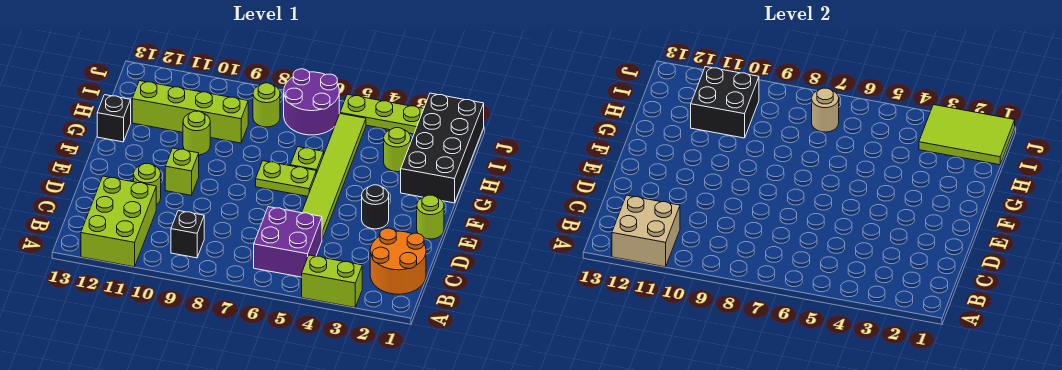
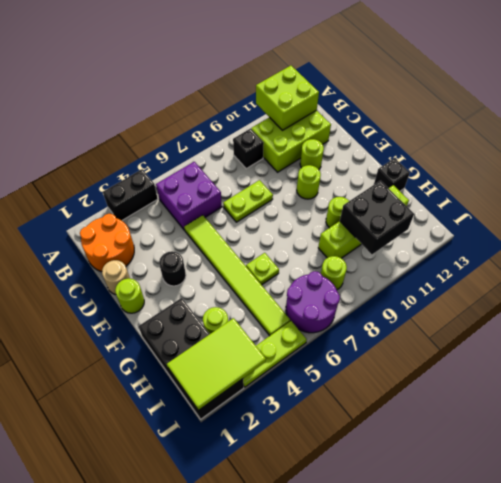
lime 1x2 brick [302,255,362,307] -> black 1x2 brick [103,169,158,221]
lime 2x3 brick [81,176,156,267] -> lime 2x3 brick turned to [251,110,331,172]
tan 2x2 brick [612,195,680,267] -> lime 2x2 brick [256,66,319,130]
lime 1x1 brick [165,148,199,195] -> lime 1x1 round brick [297,165,321,199]
lime 1x2 plate [256,161,316,196] -> lime 1x2 plate moved to [223,180,273,222]
tan 1x1 round brick [812,88,839,132] -> tan 1x1 round brick moved to [102,260,130,295]

